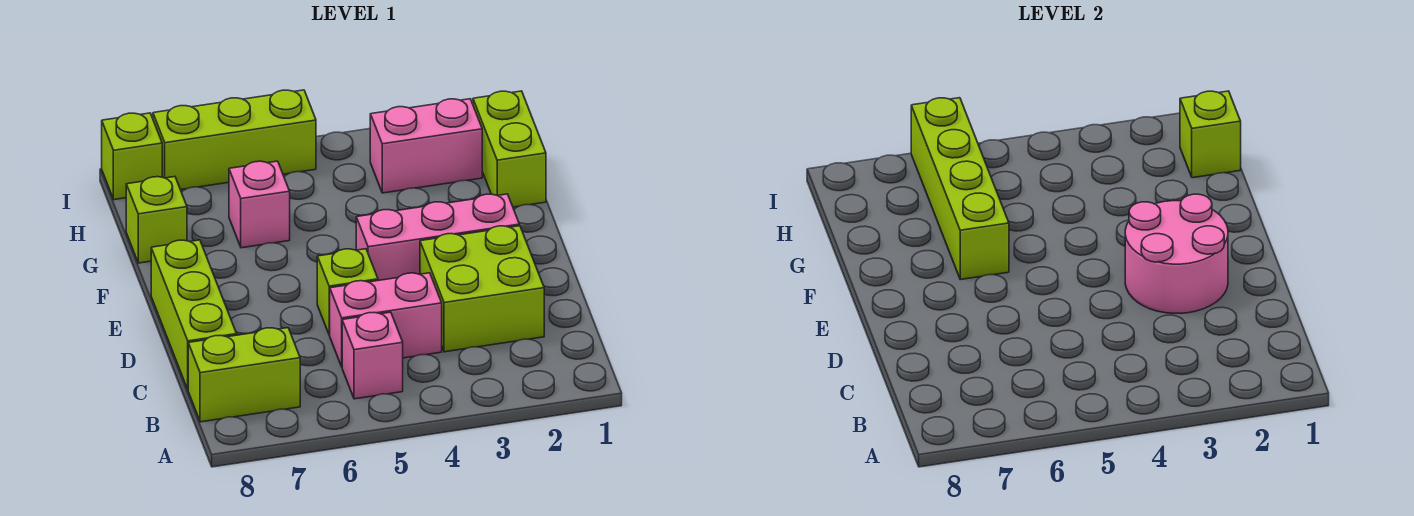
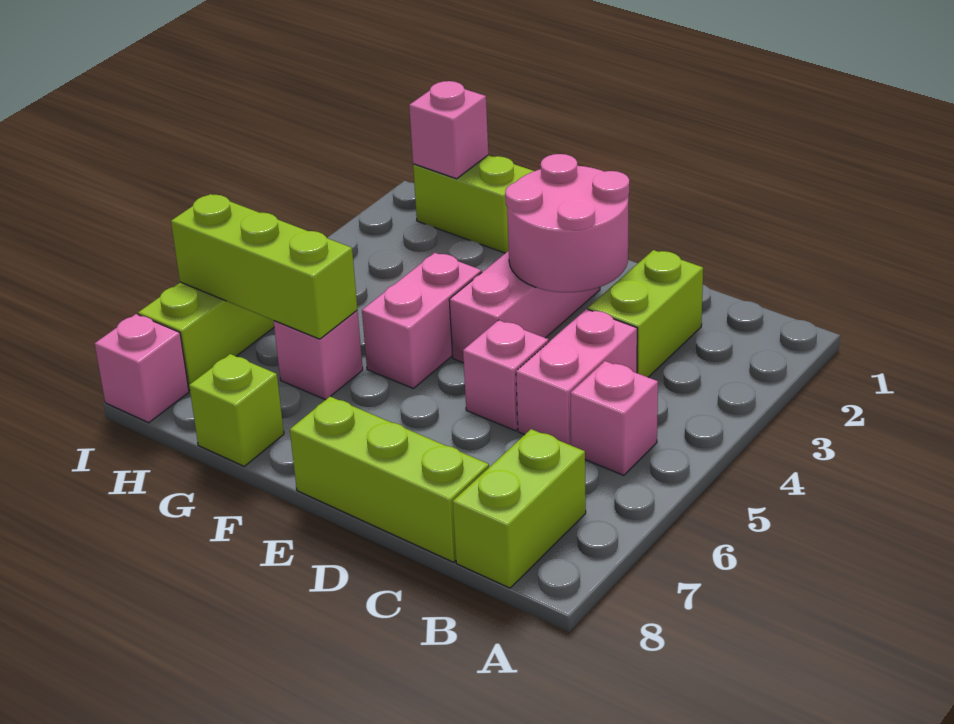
lime 2x2 brick [420,226,544,352] -> lime 1x2 brick [588,250,703,377]
lime 1x1 brick [317,249,378,335] -> pink 1x1 brick [463,320,548,431]
lime 1x4 brick [911,98,1009,280] -> lime 1x3 brick [171,194,358,339]
lime 1x1 brick [1180,91,1241,178] -> pink 1x1 brick [409,81,488,179]
pink 1x2 brick [370,99,482,193] -> pink 1x2 brick moved to [362,253,482,388]
lime 1x1 brick [102,113,162,200] -> pink 1x1 brick [95,314,189,423]

